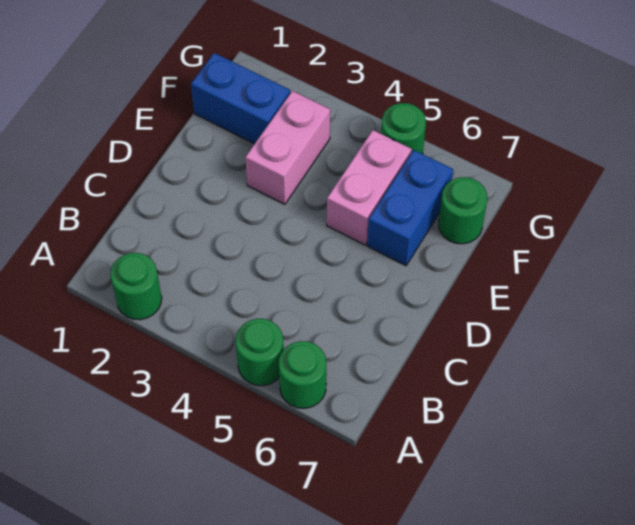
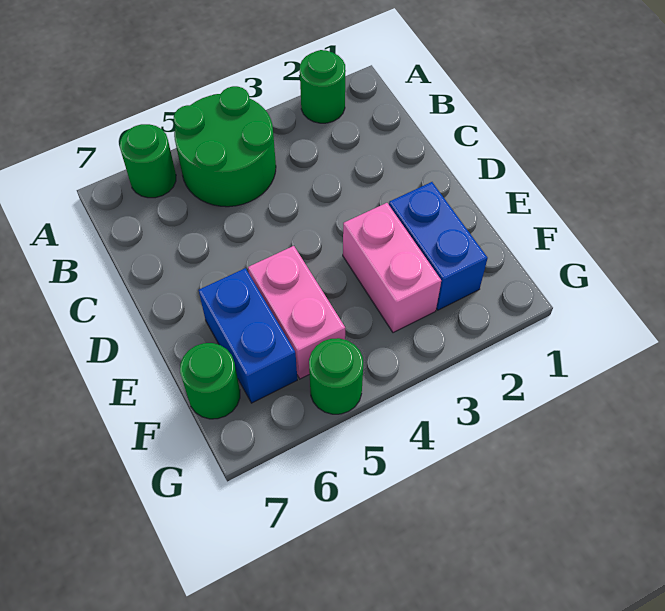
green 1x1 round brick [236,319,284,386] -> green 2x2 round brick [174,86,276,207]
blue 1x2 brick [191,53,290,144] -> blue 1x2 brick turned to [389,182,488,310]

